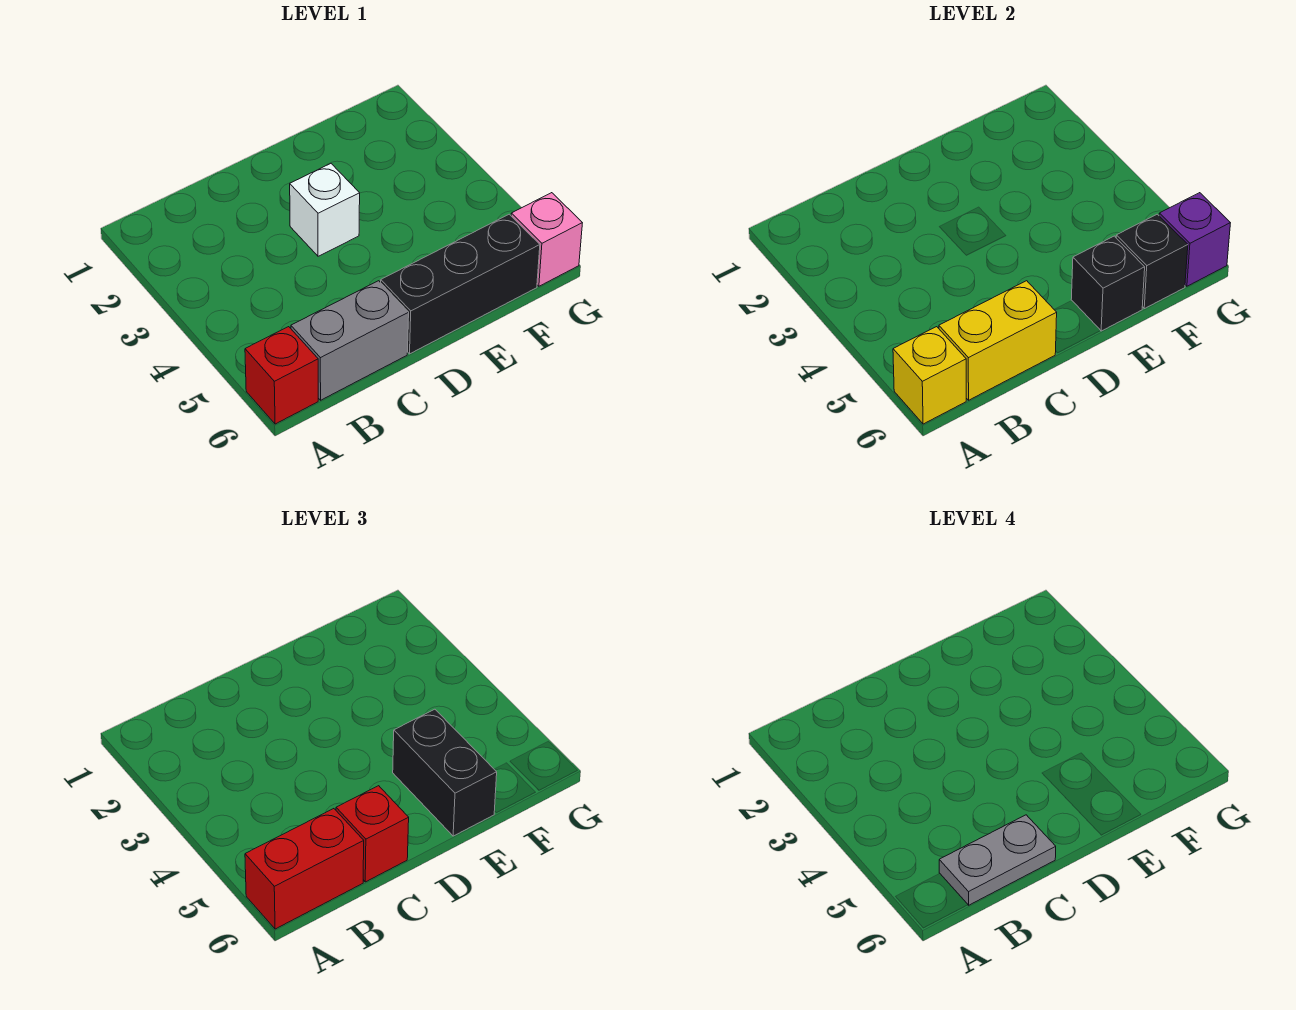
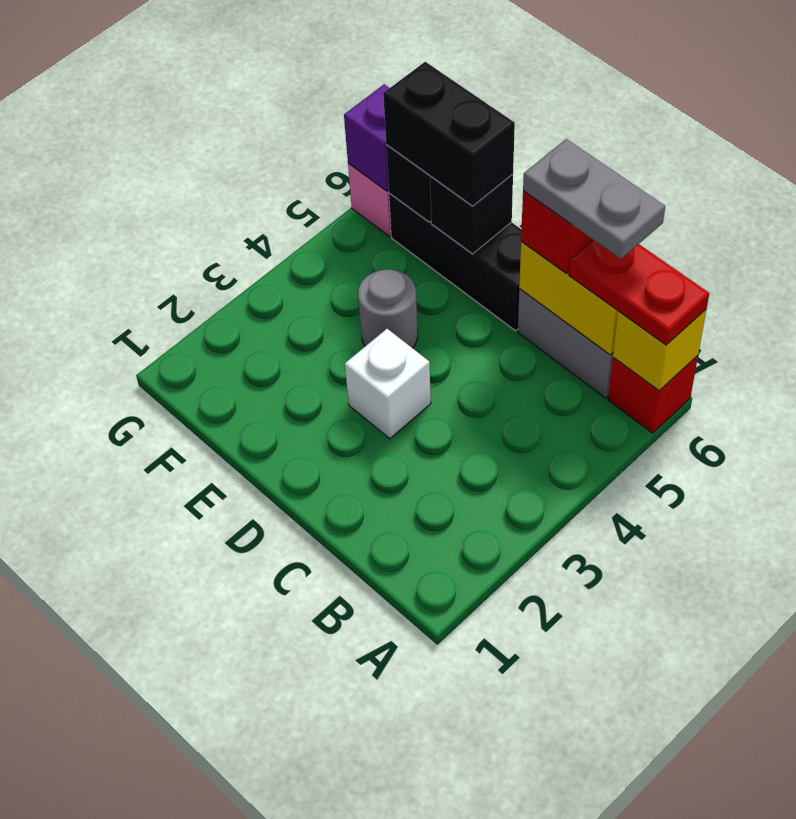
red 1x2 brick [245,809,364,929] -> red 1x2 plate [569,240,709,345]
none -> grey 1x1 round brick [358,269,418,348]
black 1x2 brick [393,709,497,836] -> black 1x2 brick turned to [383,62,515,206]

